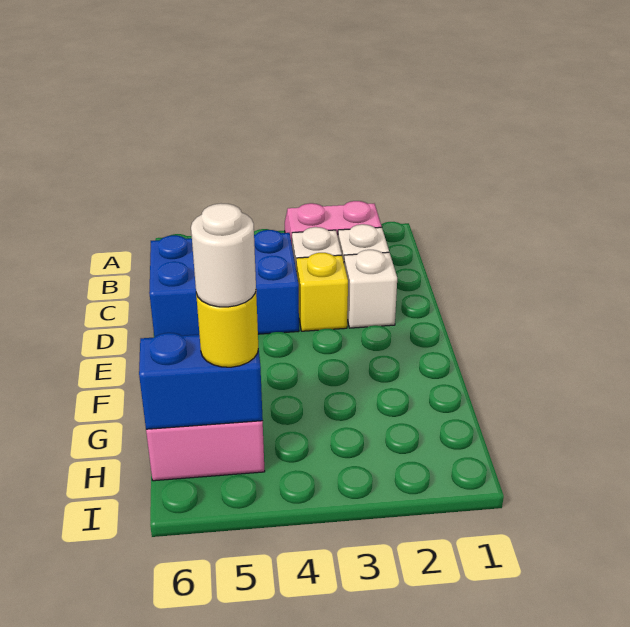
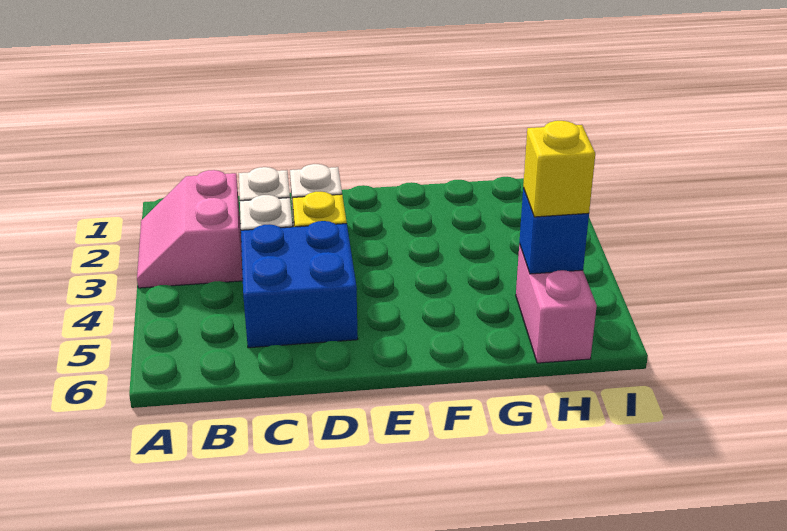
blue 2x3 brick [149,230,299,337] -> blue 2x2 brick [241,221,358,348]
blue 1x2 brick [139,333,263,429] -> blue 1x1 brick [519,188,589,274]
yellow 1x1 round brick [196,292,258,367] -> yellow 1x1 brick [523,121,595,217]
white 1x1 round brick [191,204,256,307] -> none

